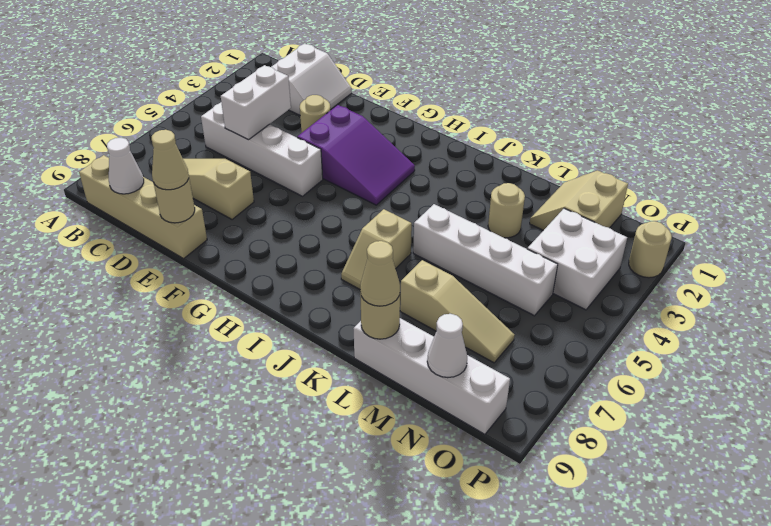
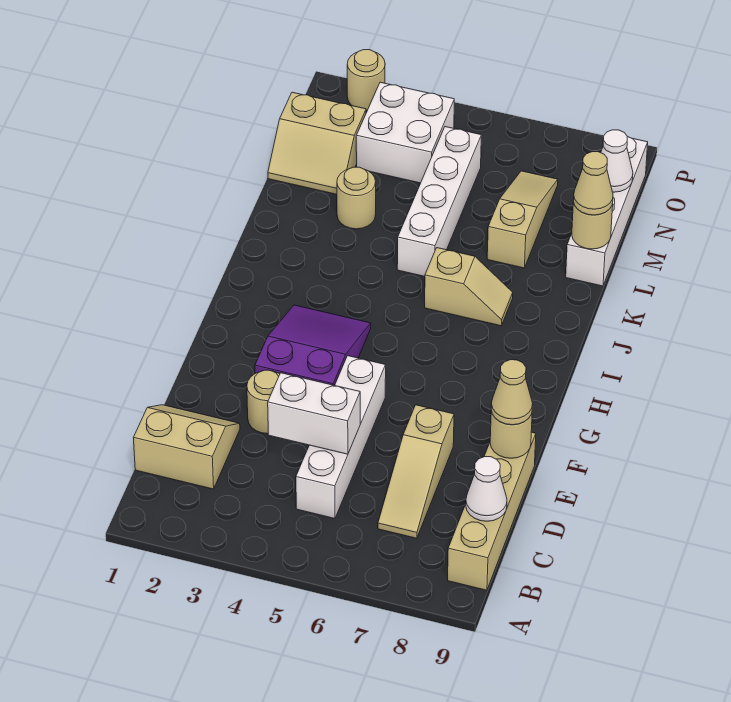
white 2x2 slope [272,44,352,115] -> tan 2x2 slope [134,405,240,489]

